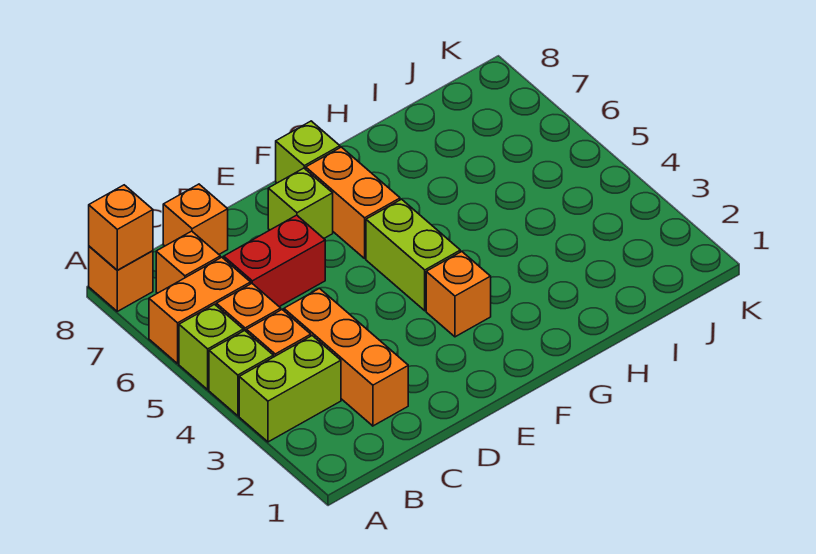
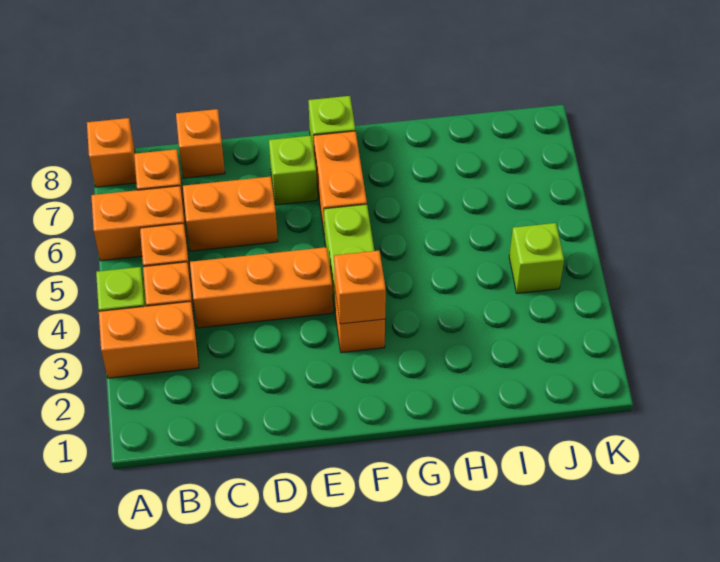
lime 1x2 brick [239,336,341,442] -> orange 1x2 brick [99,302,199,378]
lime 1x1 brick [179,304,243,390] -> lime 1x1 brick moved to [509,223,564,293]
orange 1x1 brick [89,185,153,270] -> orange 1x1 brick moved to [334,250,386,324]
orange 1x3 brick [284,288,408,426] -> orange 1x3 brick turned to [190,247,333,328]
red 1x2 brick [224,215,325,307] -> orange 1x2 brick [183,177,278,251]

